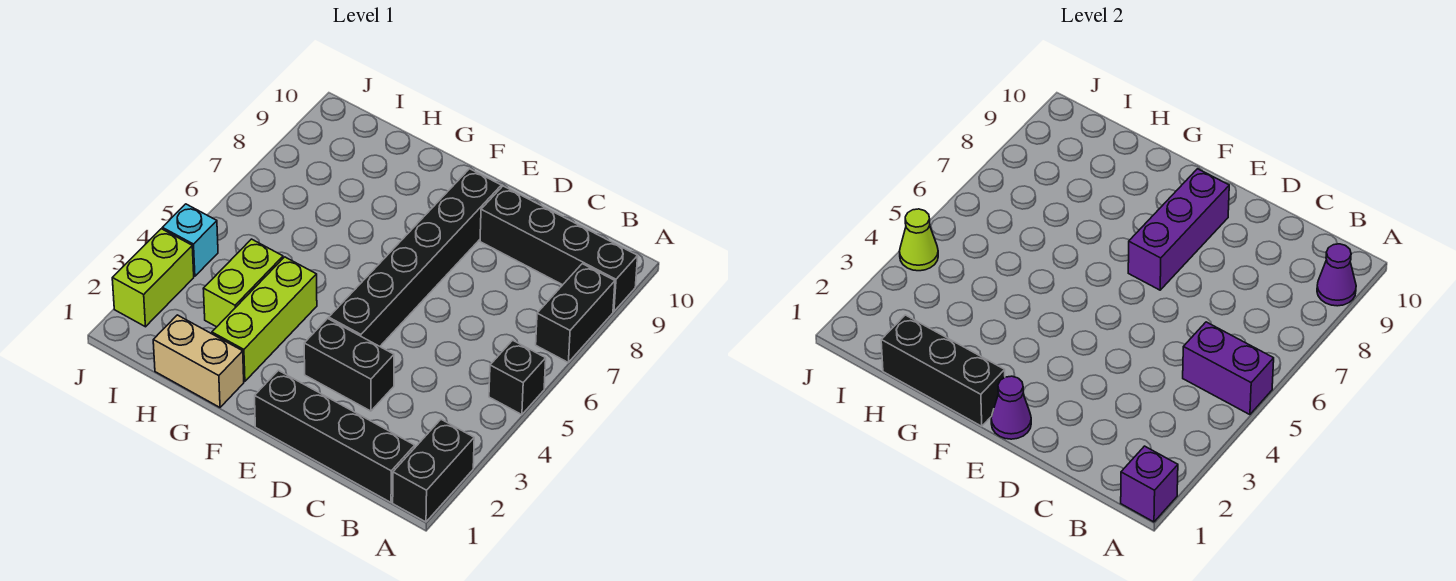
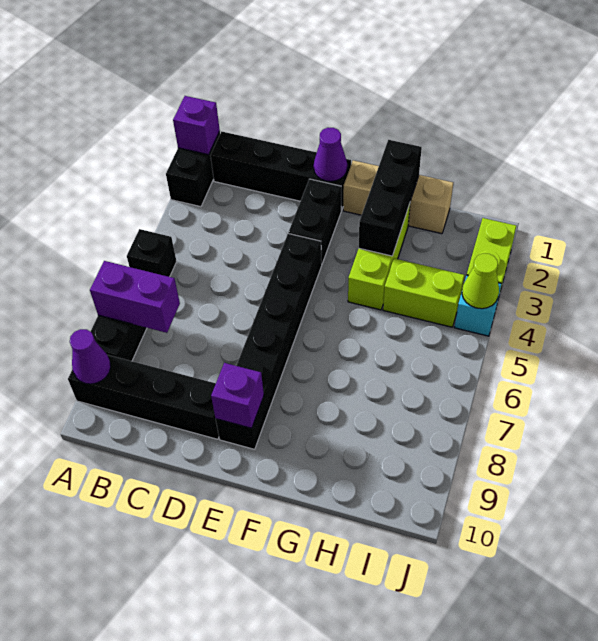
purple 1x2 brick [1183,322,1274,415] -> purple 1x2 brick moved to [90,261,180,333]
black 1x2 brick [304,319,394,411] -> black 1x2 brick turned to [288,179,341,264]
purple 1x3 brick [1128,169,1229,290] -> purple 1x1 brick [211,363,264,428]
black 1x3 brick [881,315,1005,426] -> black 1x3 brick turned to [359,140,422,256]
tan 1x2 brick [153,315,244,407] -> tan 1x3 brick [343,160,453,234]
lime 1x2 brick [203,239,283,327] -> lime 1x2 brick turned to [383,258,464,327]

